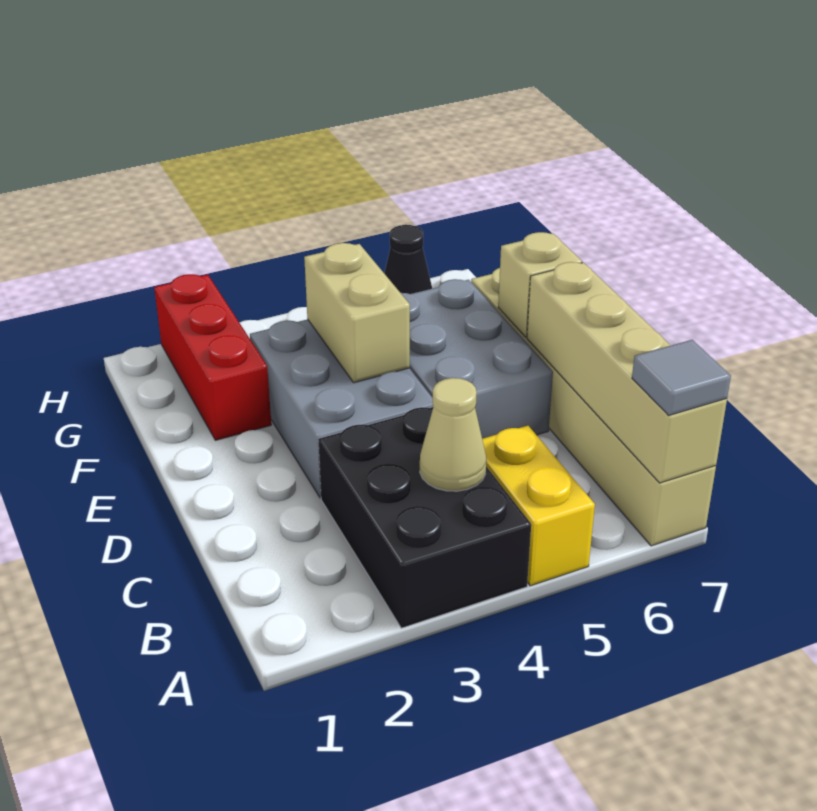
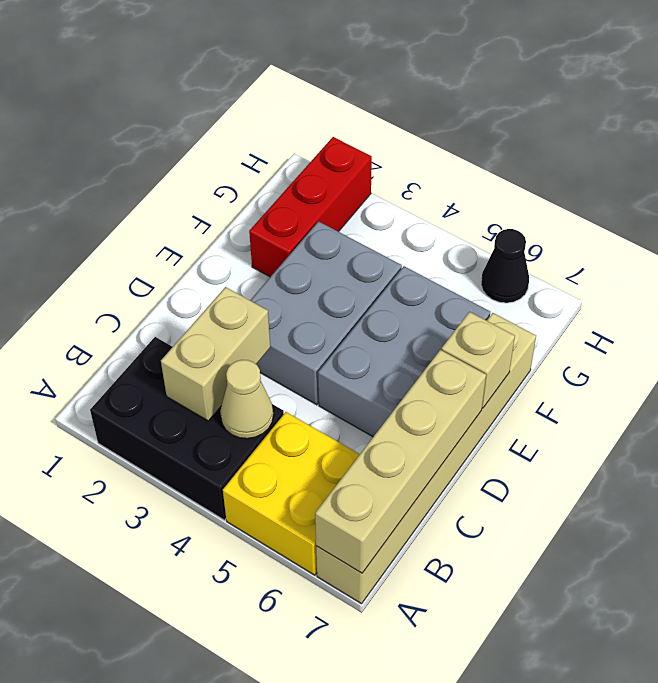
black 2x3 brick [318,407,531,628] -> black 2x3 brick turned to [90,337,284,520]
yellow 1x2 brick [482,426,595,586] -> yellow 2x2 brick [223,412,360,575]
grey 1x1 tile [632,340,731,415] -> none
tan 1x2 brick [304,243,410,383] -> tan 1x2 brick moved to [161,287,270,421]

